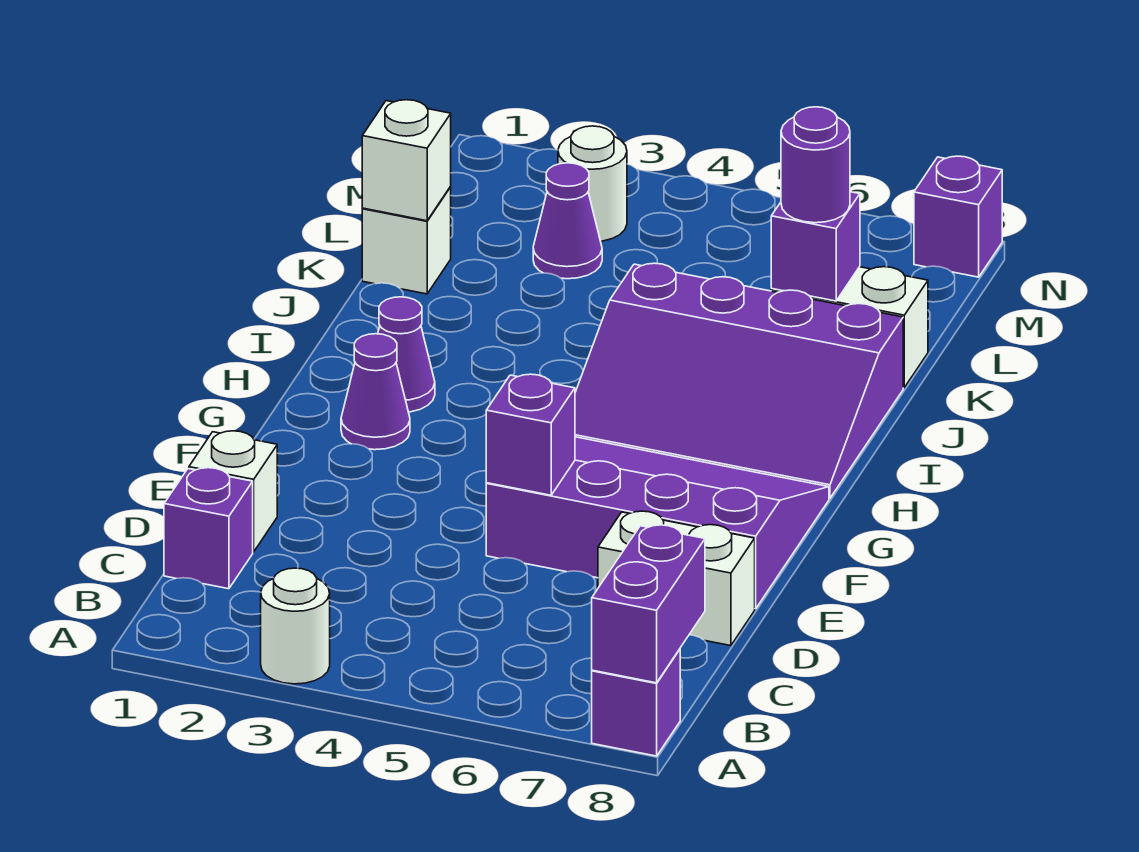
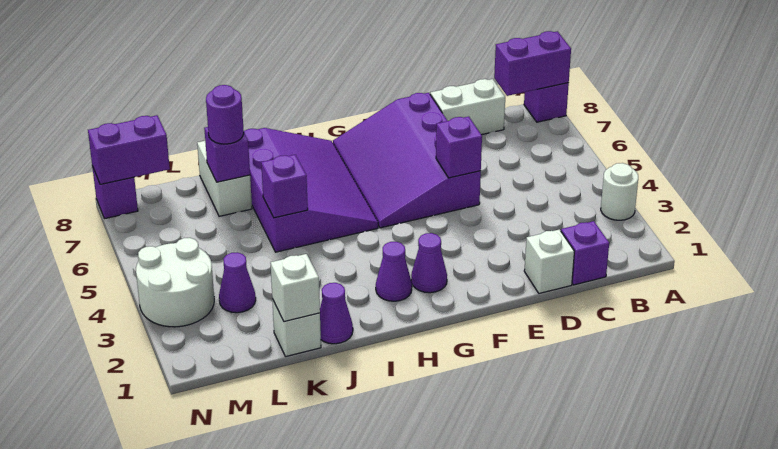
white 1x2 brick [598,511,755,646] -> white 1x2 brick turned to [430,79,505,135]
none -> purple 1x1 cone [320,283,353,344]
none -> purple 1x1 brick [261,155,308,218]
white 1x1 round brick [558,126,627,241] -> white 2x2 round brick [136,238,214,327]
none -> purple 1x2 brick [88,115,170,184]

